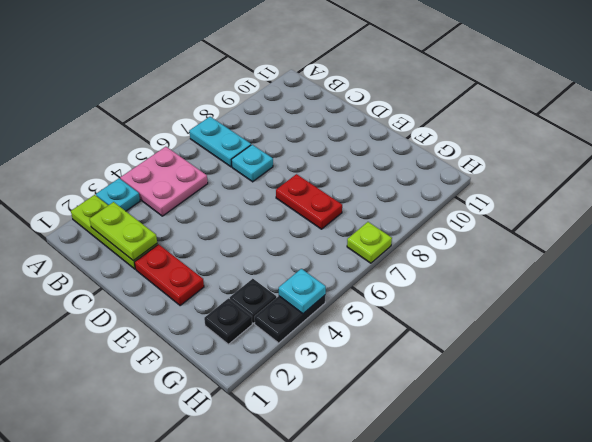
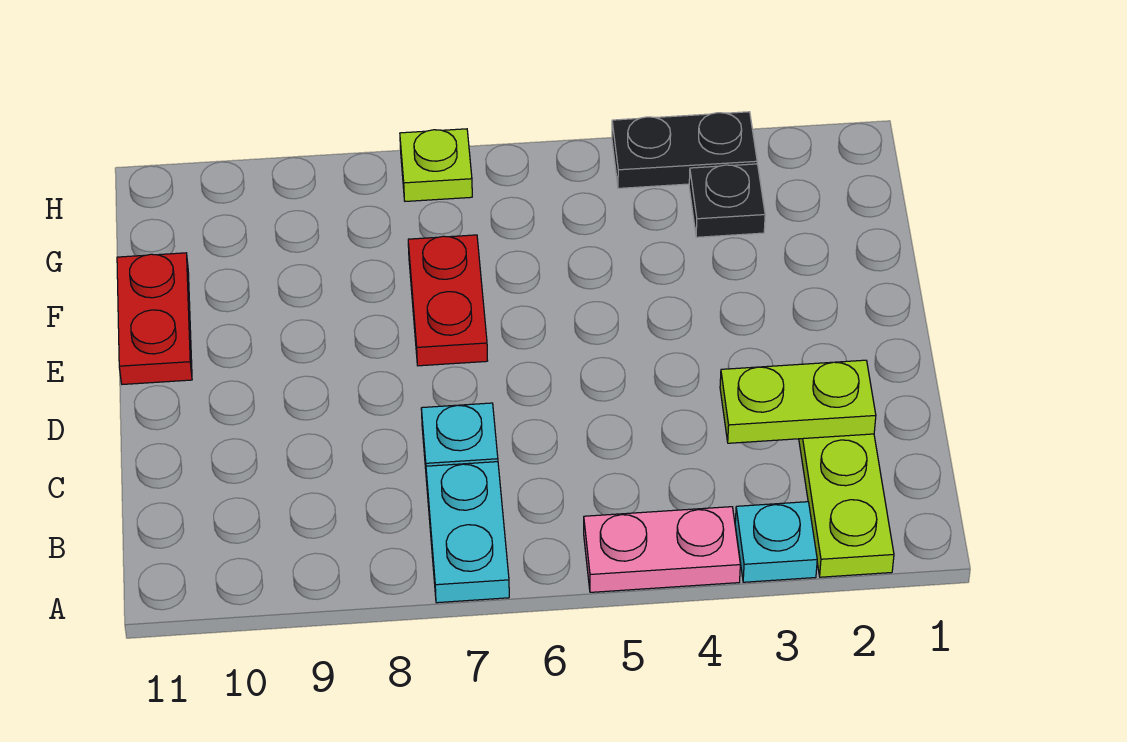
pink 2x2 plate [120,147,208,216] -> pink 1x2 plate [584,507,740,592]
lime 1x2 plate [90,202,157,261] -> lime 1x2 plate turned to [720,360,876,443]
red 1x2 plate [135,244,204,306] -> red 1x2 plate moved to [117,253,192,384]
black 1x1 plate [204,298,252,344] -> none
cyan 1x1 plate [279,269,326,314] -> none

